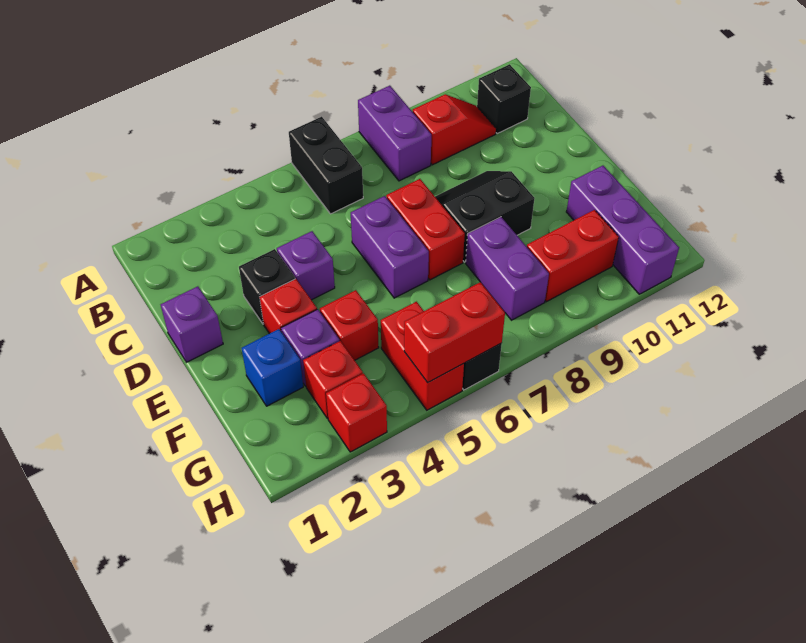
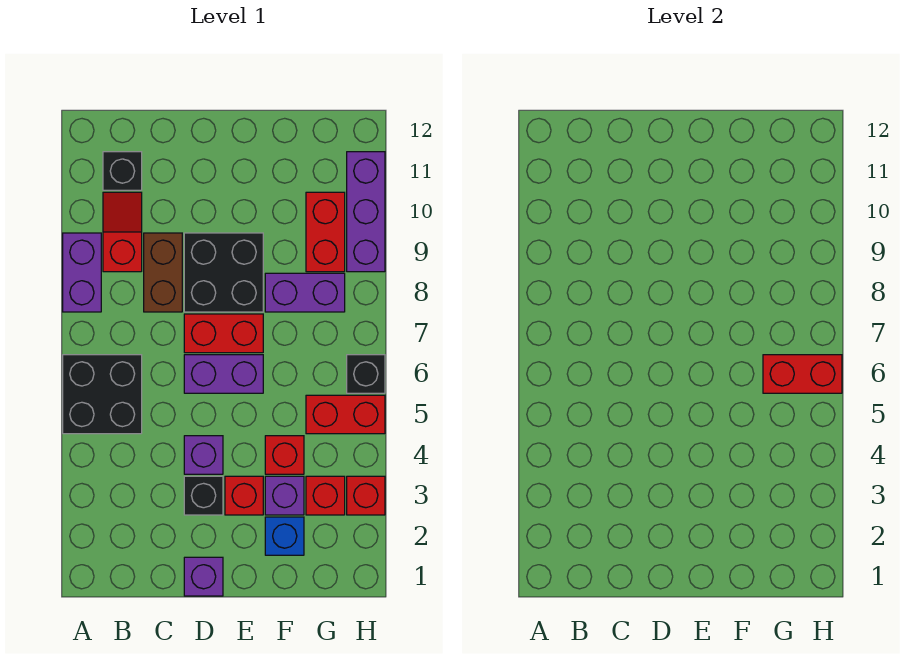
black 1x2 brick [289,117,363,214] -> black 2x2 brick [63,355,142,434]
purple 1x2 brick [358,86,431,181] -> purple 1x2 brick turned to [63,233,101,312]
none -> brown 1x2 brick [144,233,182,312]
black 2x2 slope [435,171,535,262] -> black 2x2 brick [184,233,263,312]
purple 1x3 brick [566,166,679,294] -> purple 1x3 brick turned to [347,152,385,272]
red 1x2 brick [404,282,505,383] -> red 1x2 brick turned to [763,355,842,393]

